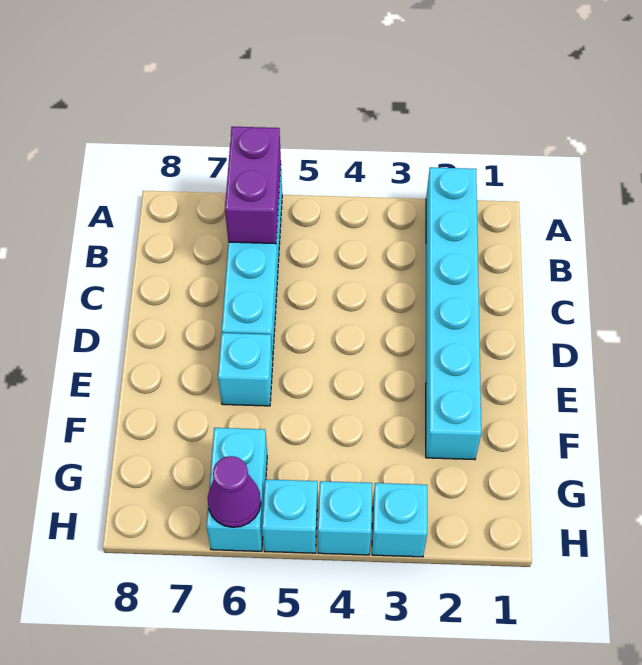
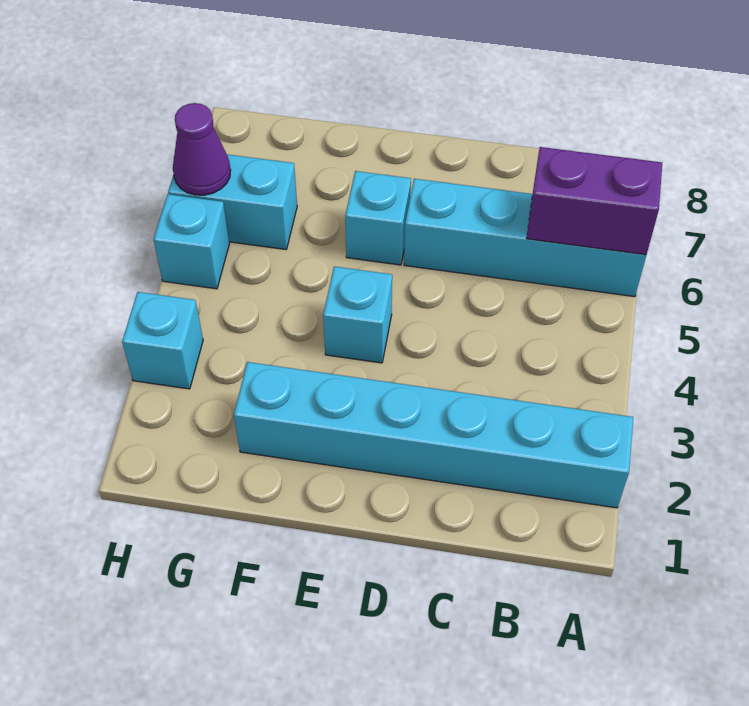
cyan 1x1 brick [318,481,372,555] -> cyan 1x1 brick moved to [323,267,392,363]

